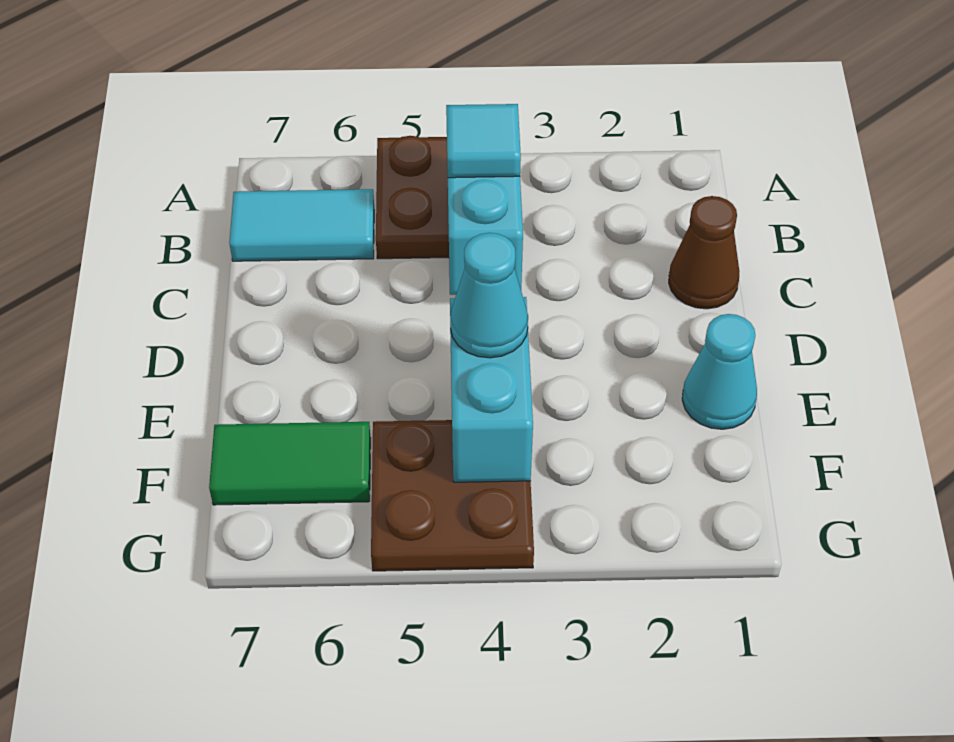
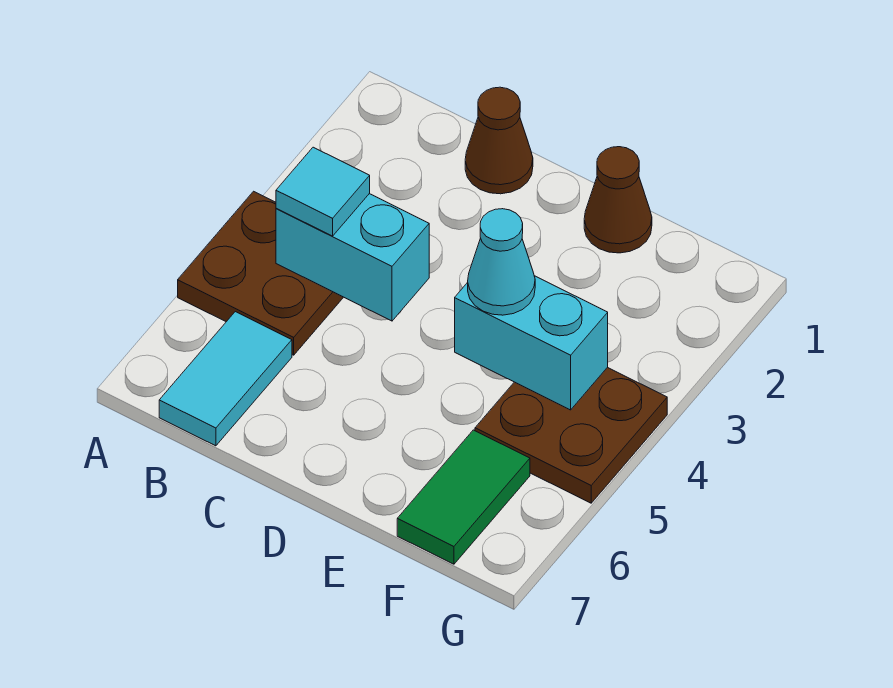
cyan 1x1 cone [682,314,757,429] -> brown 1x1 cone [584,147,652,253]

